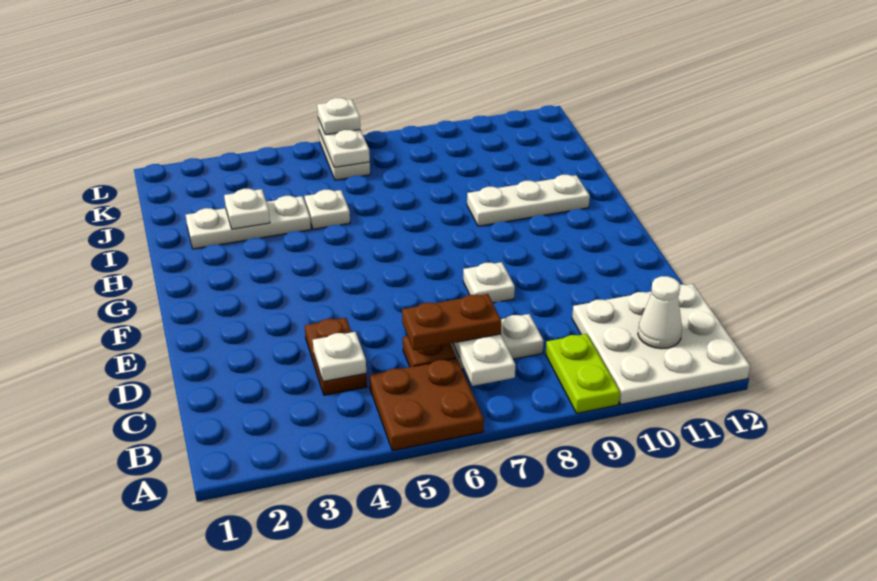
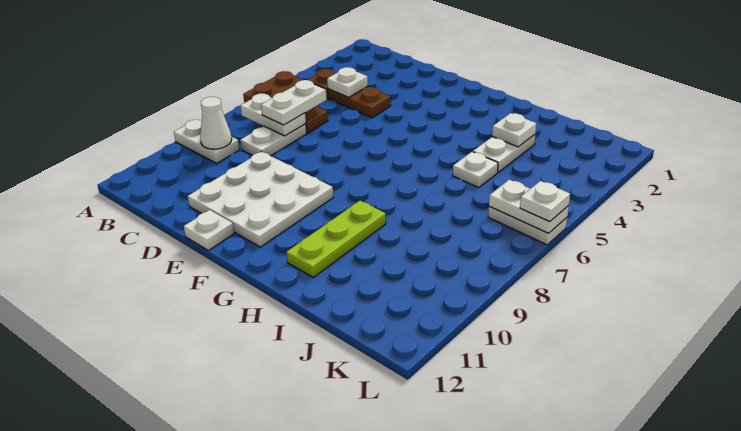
lime 1x2 plate [546,334,620,413] -> white 1x2 plate [174,119,239,163]
white 3x3 plate [572,284,750,404] -> white 3x3 plate moved to [188,151,333,247]
white 1x1 cone [638,276,682,349] -> white 1x1 cone moved to [200,97,232,149]
brown 1x2 plate [305,318,367,395] -> brown 1x3 plate [307,69,391,118]
brown 1x2 plate [402,294,501,350] -> white 1x2 plate [261,80,327,125]
white 1x1 plate [463,262,515,303] -> white 1x1 plate moved to [184,210,234,250]
white 1x3 plate [467,175,590,226] -> lime 1x3 plate [287,201,386,277]
white 1x3 plate [186,196,311,249] -> white 1x2 plate [473,135,535,172]

